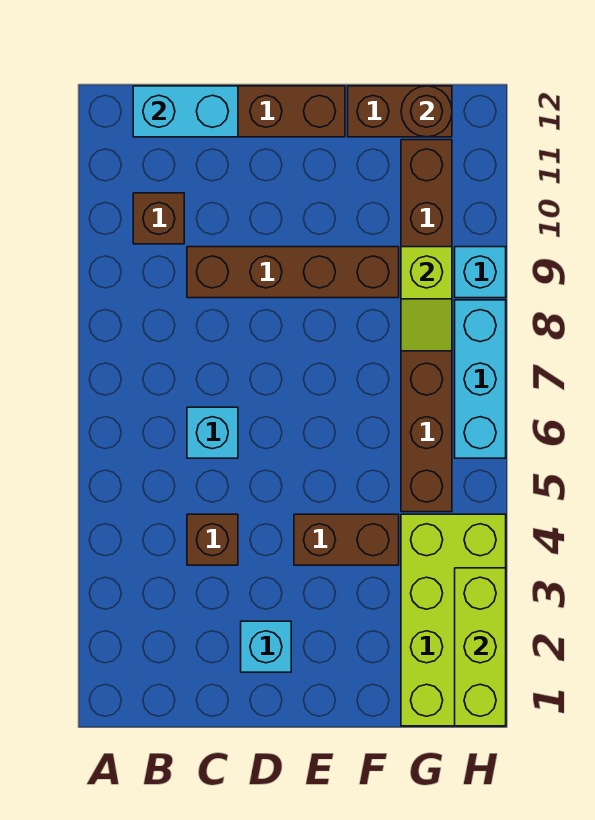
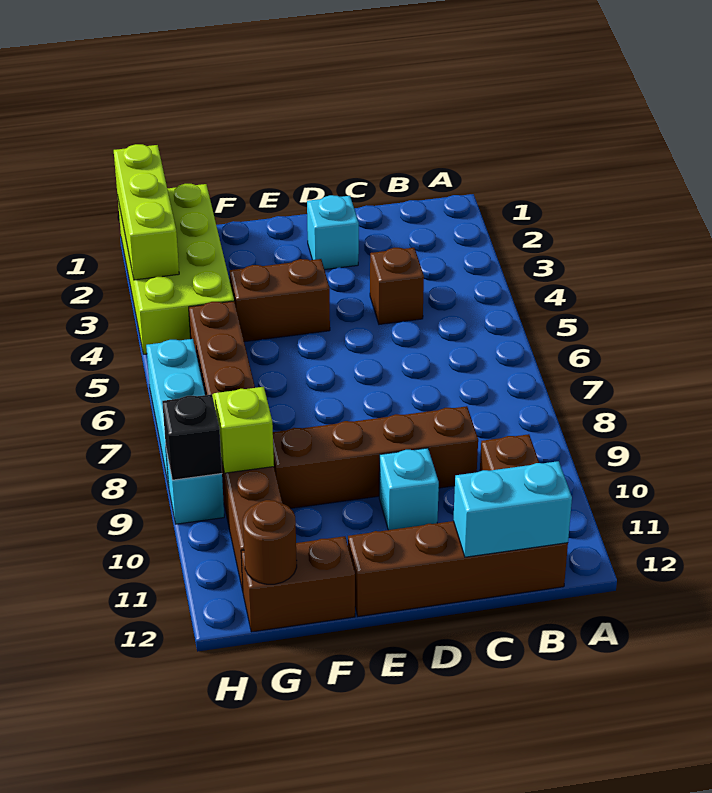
cyan 1x1 brick [187,407,238,458] -> cyan 1x1 brick moved to [379,448,439,530]
none -> black 1x1 brick [162,394,222,480]

